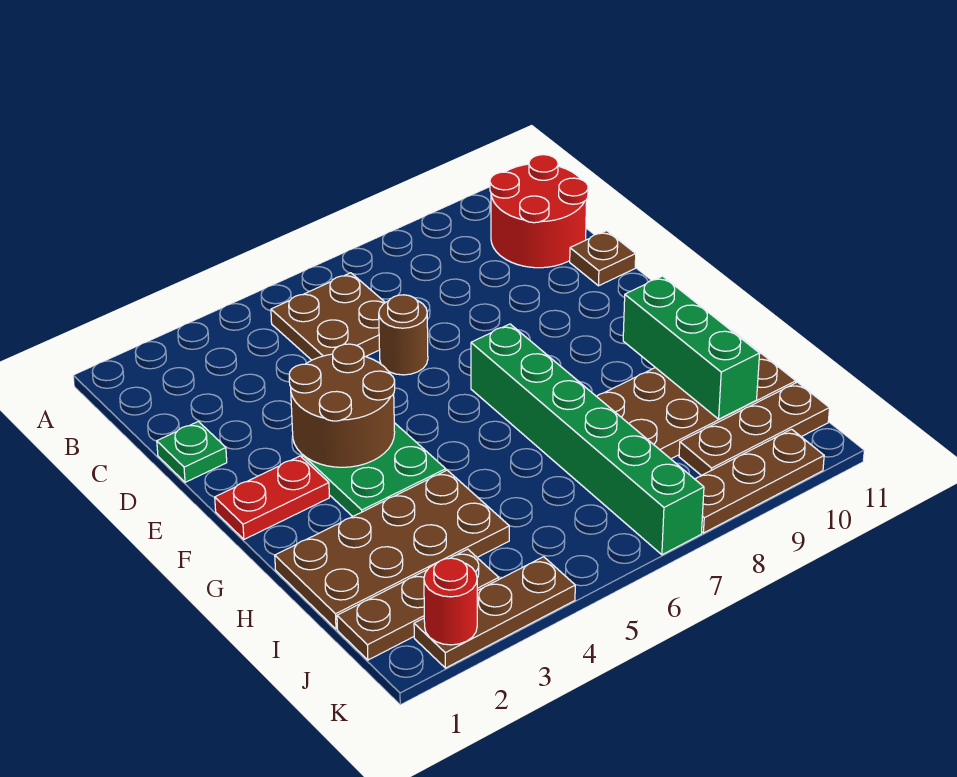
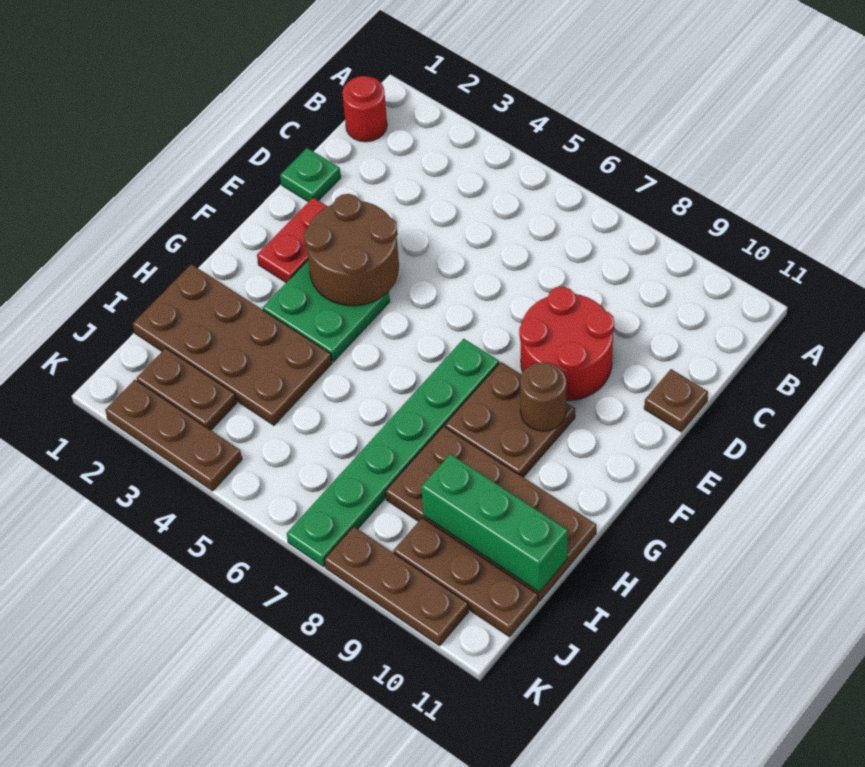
brown 2x2 plate [271,273,385,360] -> brown 2x2 plate moved to [445,362,575,477]
red 2x2 round brick [490,155,588,268] -> red 2x2 round brick moved to [519,287,614,401]
brown 1x1 round brick [379,295,428,375] -> brown 1x1 round brick moved to [520,362,567,431]
red 1x2 plate [215,456,329,539] -> red 1x2 plate turned to [257,198,328,282]
green 1x6 brick [471,324,704,555] -> green 1x6 plate [287,339,499,567]
green 1x3 brick [623,276,760,419] -> green 1x3 brick turned to [421,454,568,592]
brown 1x3 plate [337,549,499,660] -> brown 1x2 plate [137,348,237,430]
red 1x1 round brick [424,558,477,645] -> red 1x1 round brick moved to [342,76,387,142]

